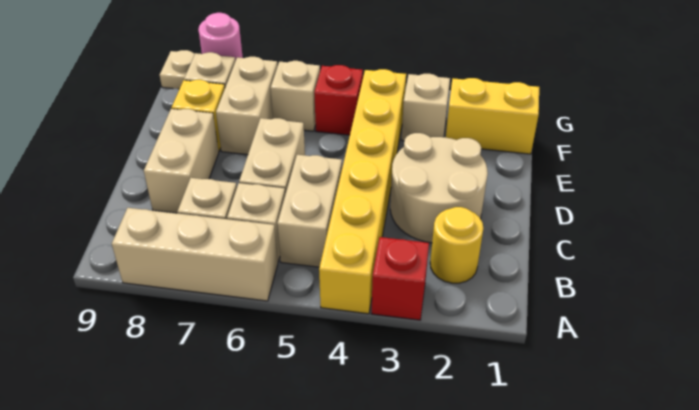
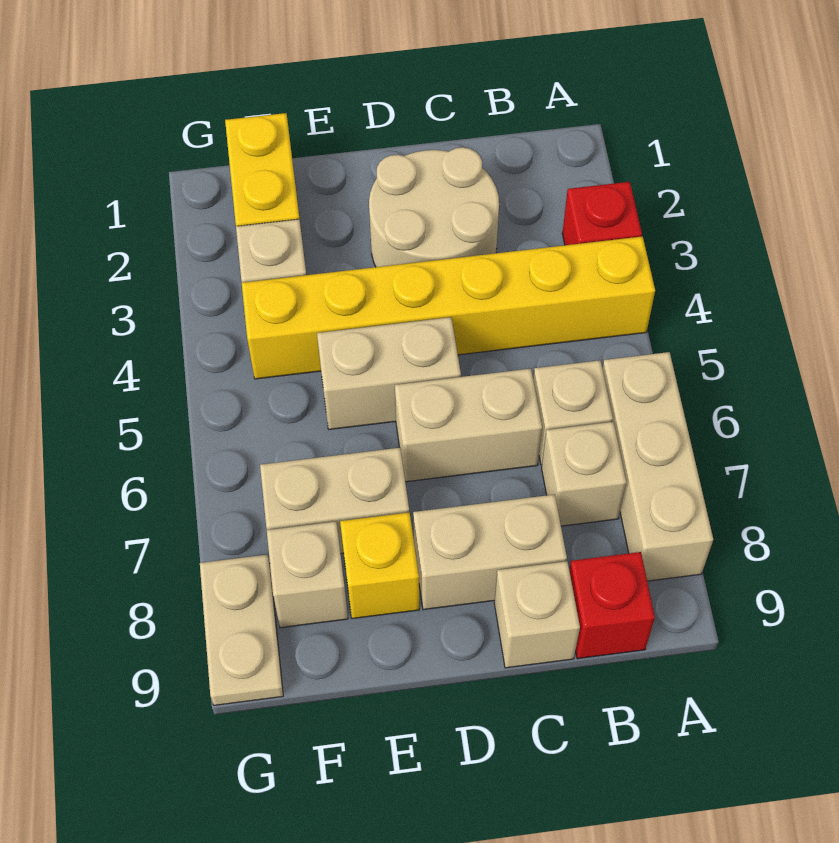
yellow 1x1 round brick [430,207,483,283] -> none
tan 1x2 brick [277,155,342,267] -> tan 1x2 brick moved to [317,317,461,430]
red 1x1 brick [314,65,363,135] -> red 1x1 brick moved to [569,552,655,659]
tan 1x1 brick [271,61,320,131] -> tan 1x1 brick moved to [494,561,580,668]
pink 1x1 round brick [198,13,243,61] -> none

